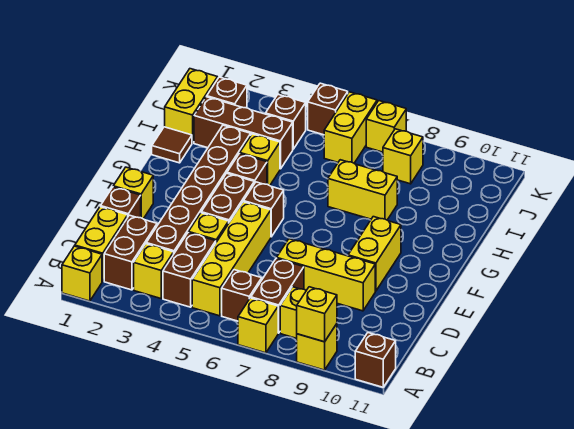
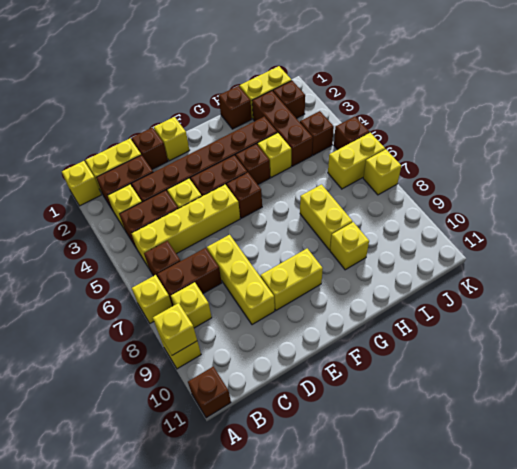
brown 1x1 tile [152,127,192,163] -> brown 1x1 brick [219,86,252,129]
yellow 1x1 brick [383,129,423,184] -> yellow 1x1 brick moved to [330,222,369,270]

